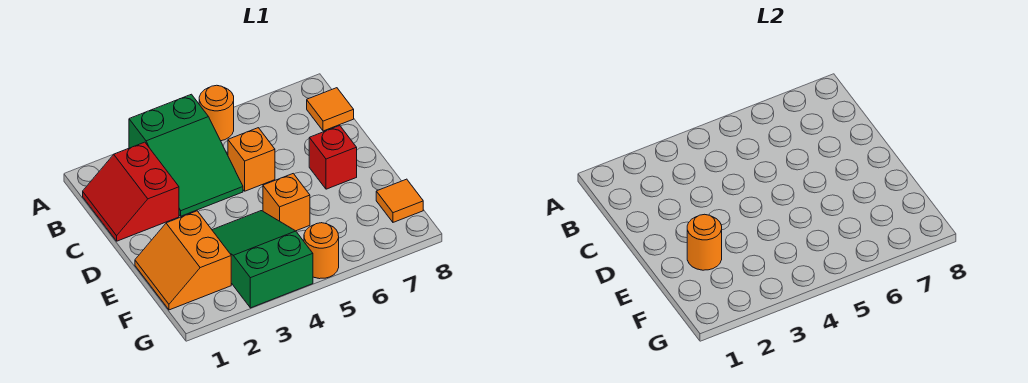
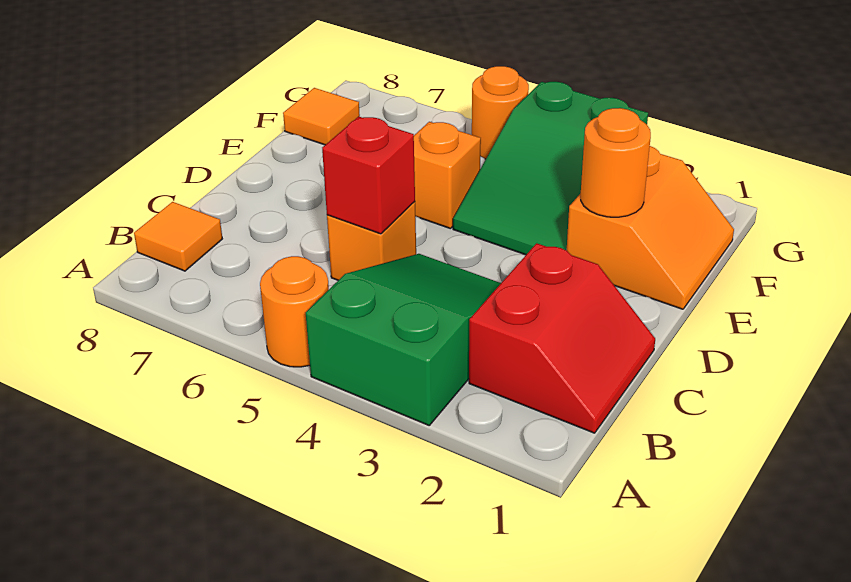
red 1x1 brick [309,126,357,189] -> red 1x1 brick moved to [322,117,415,234]

